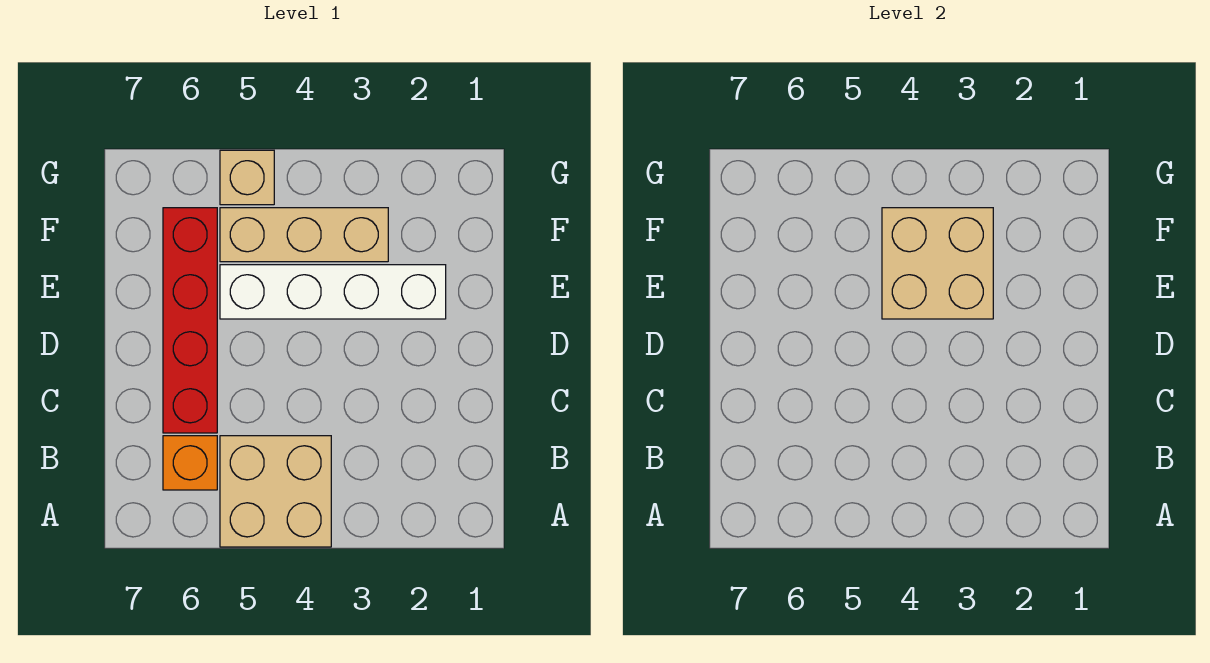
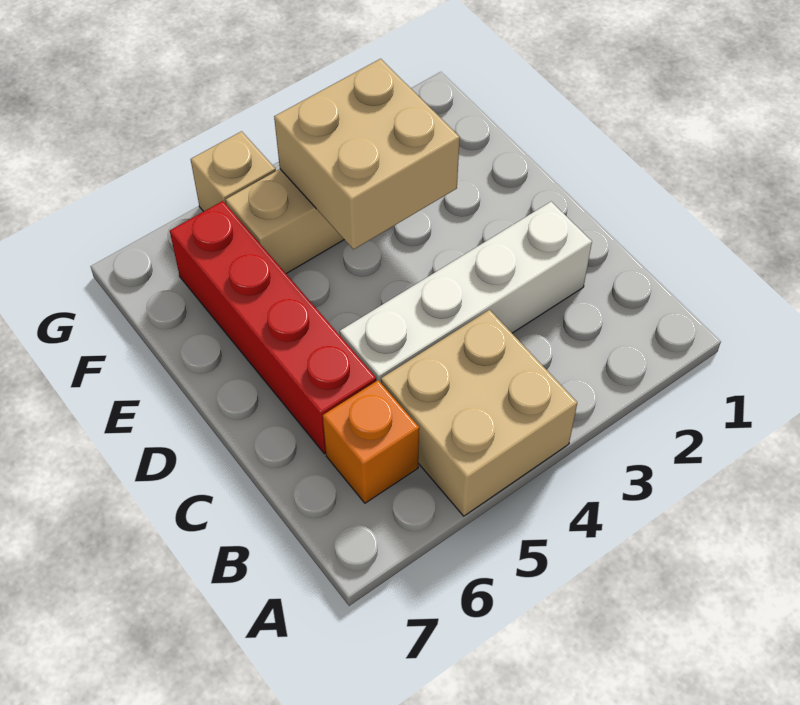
white 1x4 brick [220,265,446,319] -> white 1x4 brick moved to [340,202,592,383]

